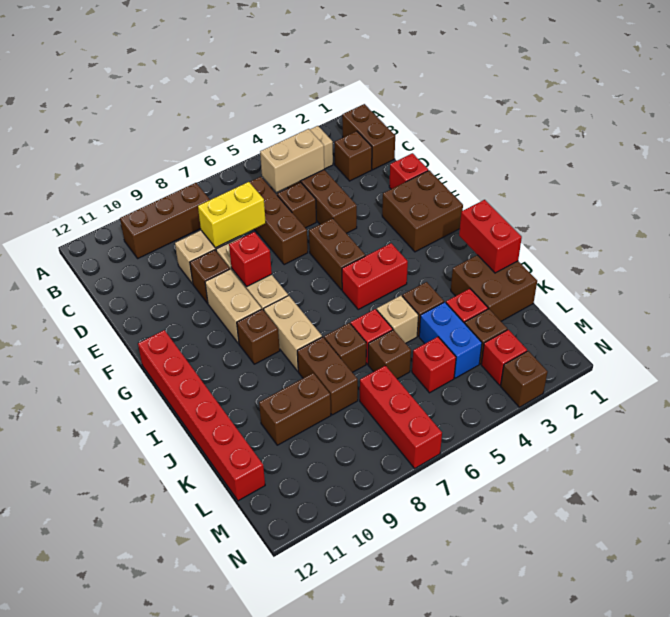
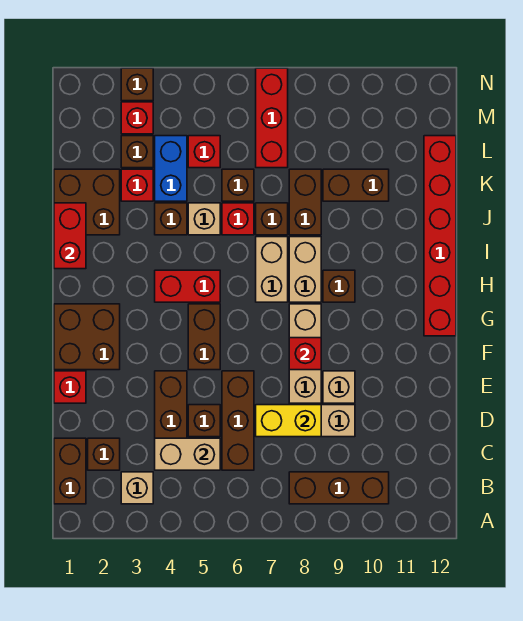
brown 1x1 brick [190,250,230,303] -> tan 1x1 brick [323,371,355,403]
tan 1x2 brick [205,269,262,343] -> tan 1x2 brick moved to [256,237,288,302]

